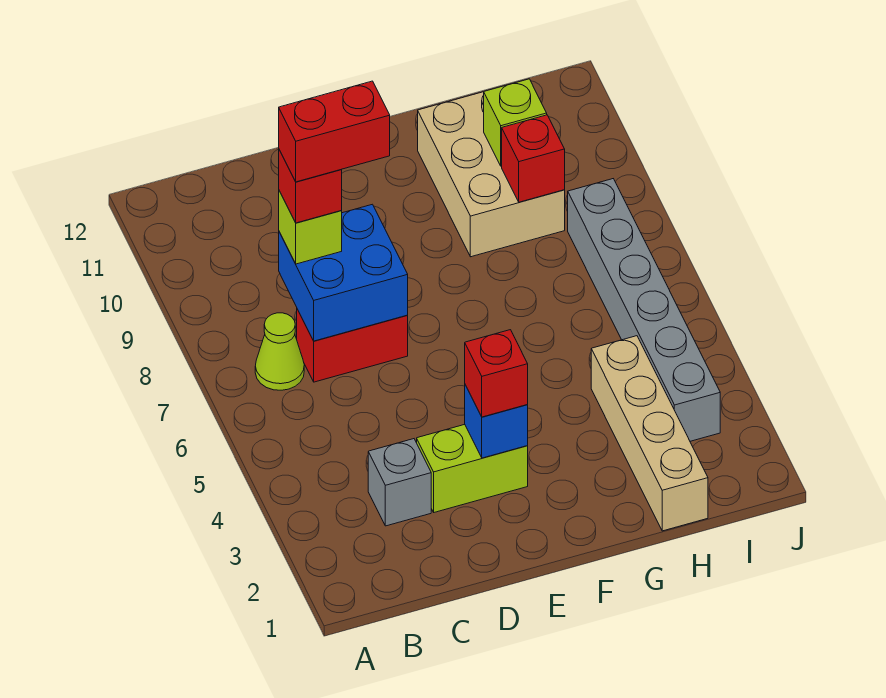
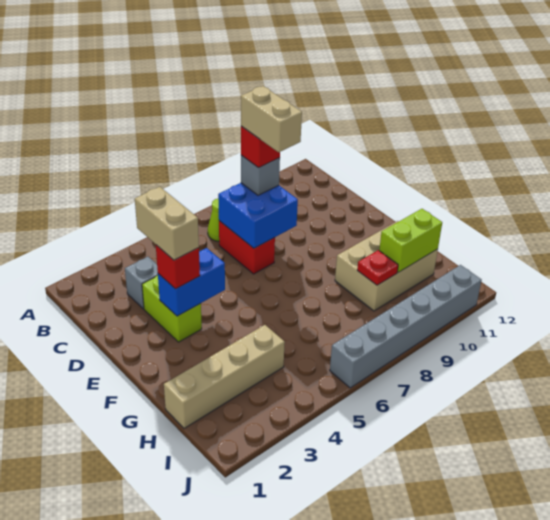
lime 1x1 brick [279,191,342,264] -> grey 1x1 brick [241,155,280,195]
red 1x2 brick [279,81,390,182] -> tan 1x2 brick [241,86,302,152]
none -> tan 1x2 brick [135,187,199,260]
blue 1x1 brick [465,385,528,458] -> blue 1x2 brick [158,248,225,316]
red 1x1 brick [502,115,565,202] -> red 1x1 plate [357,250,398,285]
lime 1x1 brick [484,79,547,166] -> lime 1x2 brick [379,209,442,272]
grey 1x6 brick [568,179,720,441] -> grey 1x6 brick moved to [330,265,482,388]

